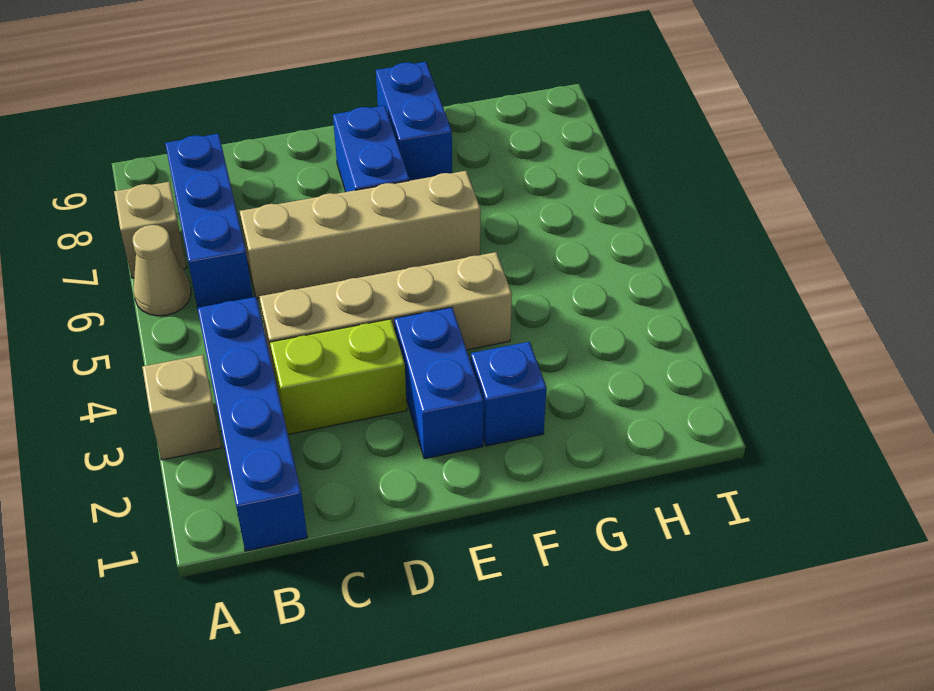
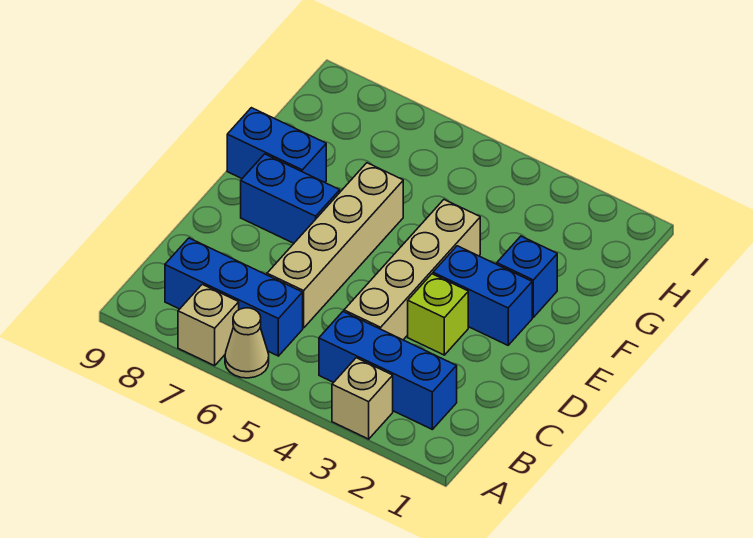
blue 1x4 brick [197,297,307,551] -> blue 1x3 brick [319,312,457,429]
lime 1x2 brick [270,319,407,434] -> lime 1x1 brick [408,274,468,355]

